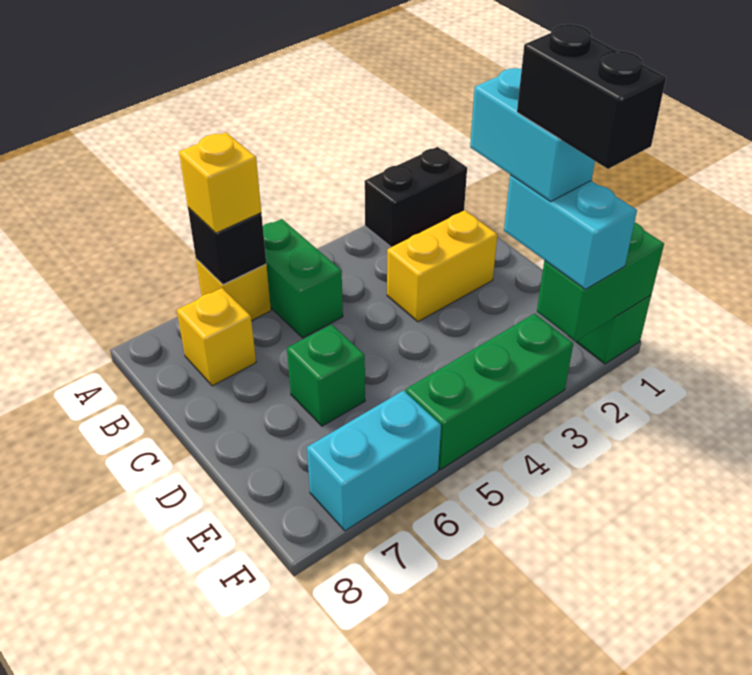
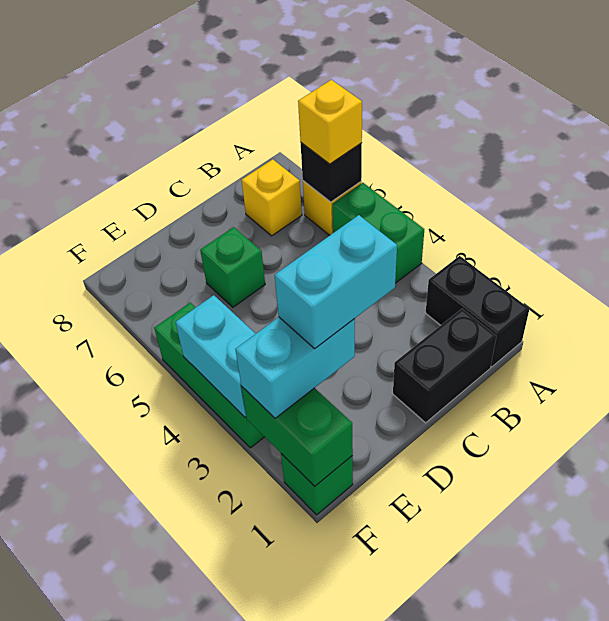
green 1x2 brick [263,219,343,338] -> green 1x2 brick turned to [332,183,424,283]
yellow 1x2 brick [387,210,497,322] -> none
black 1x2 brick [517,24,666,169] -> black 1x2 brick moved to [393,309,497,423]
cyan 1x2 brick [307,391,441,531] -> cyan 1x2 brick moved to [175,295,256,418]

